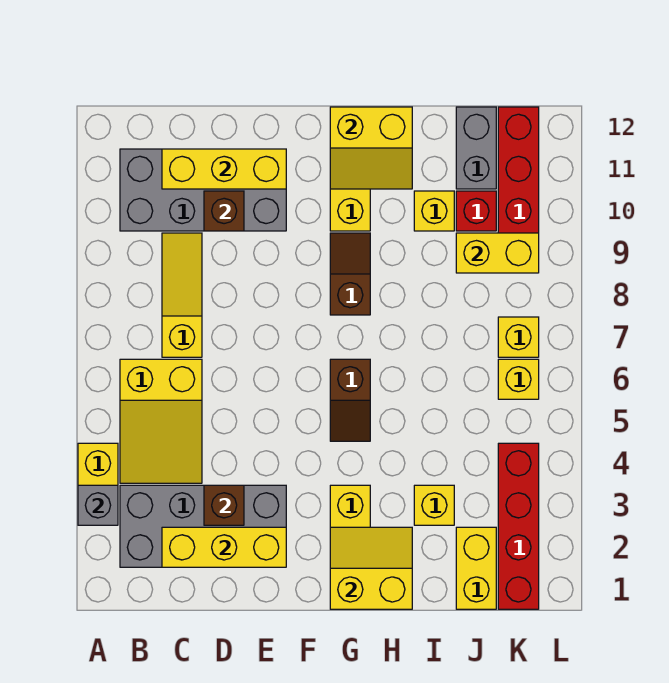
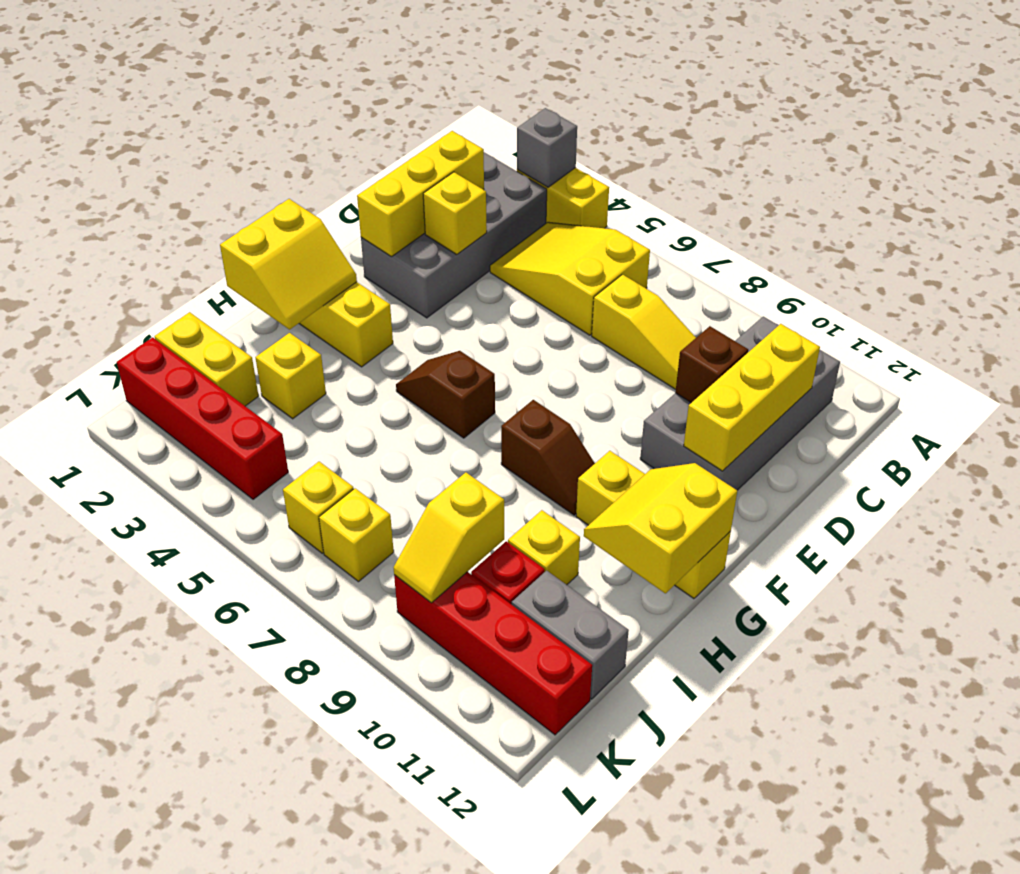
brown 1x1 brick [204,485,244,525] -> yellow 1x1 brick [423,172,487,254]
yellow 1x2 brick [456,233,539,273] -> yellow 1x2 slope [394,472,504,603]

